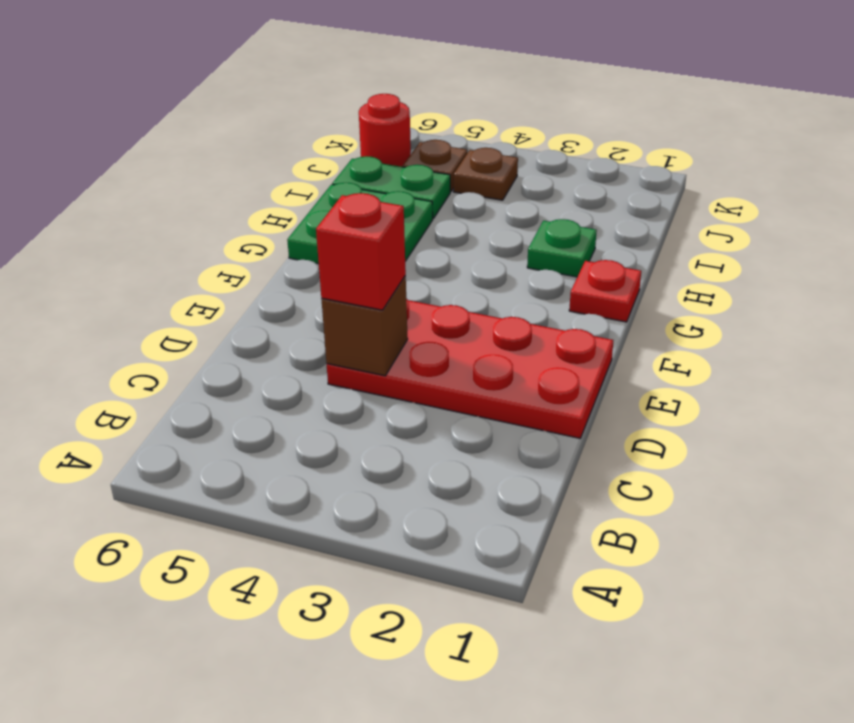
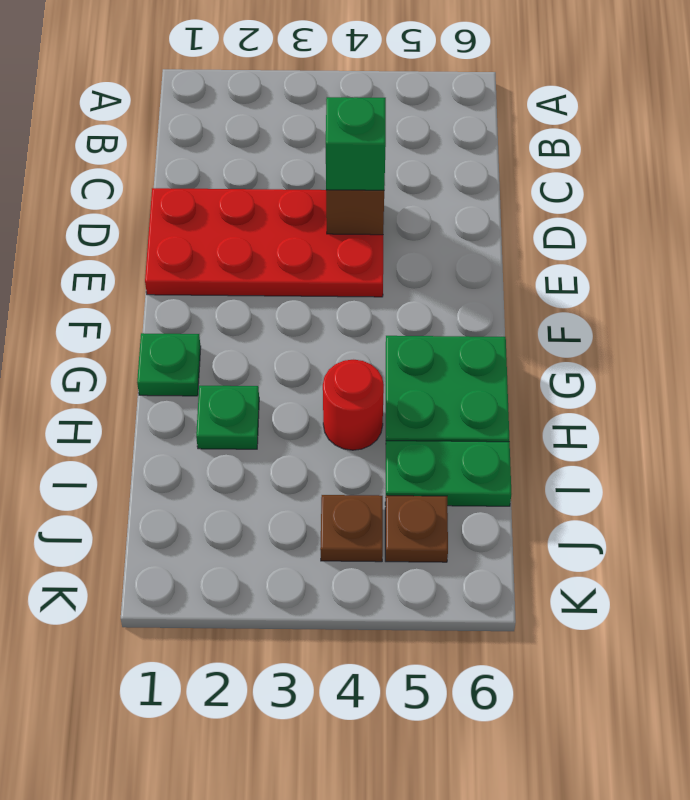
red 1x1 brick [316,193,406,310] -> green 1x1 brick [326,97,386,190]
red 1x1 plate [569,260,641,322] -> green 1x1 plate [137,333,201,396]
red 1x1 round brick [359,94,411,167] -> red 1x1 round brick moved to [323,360,384,450]

